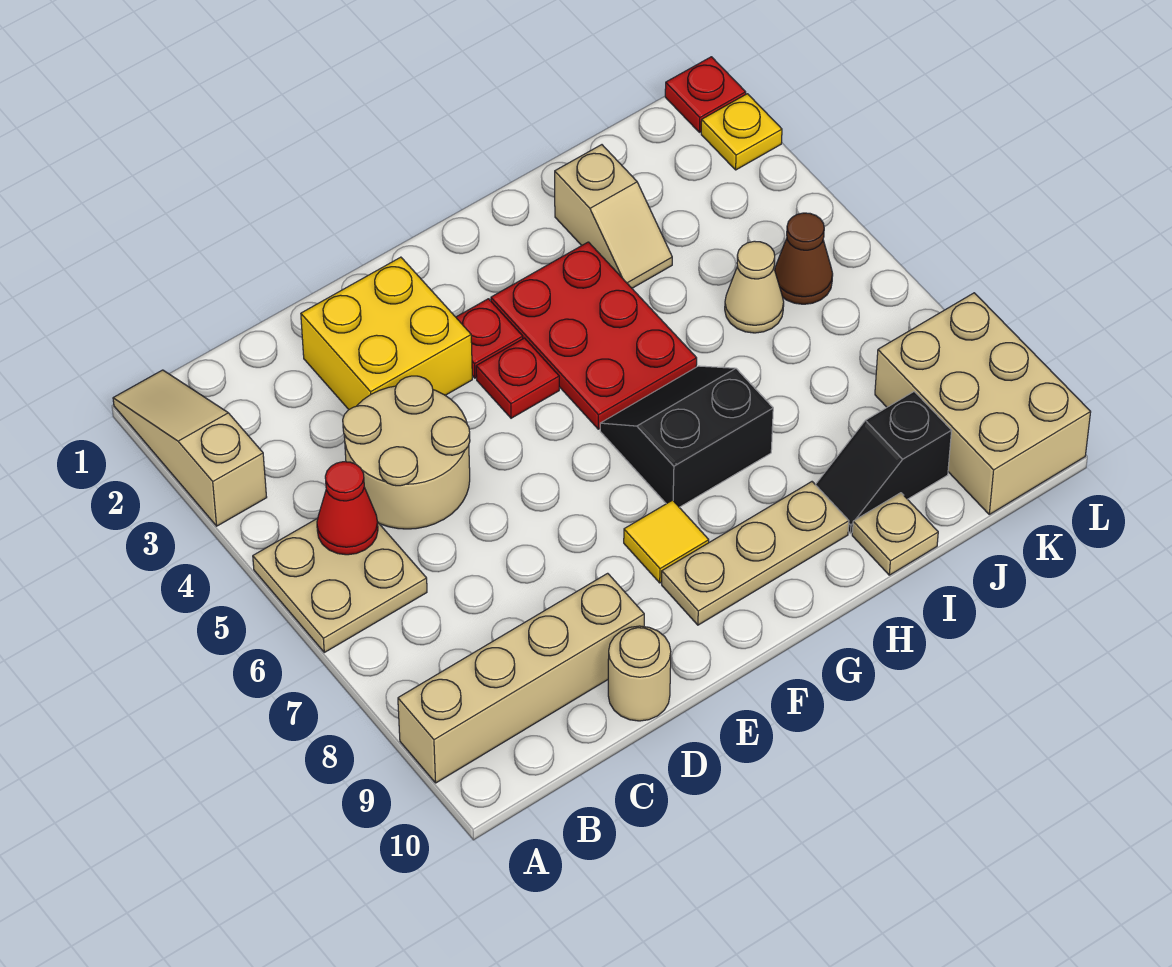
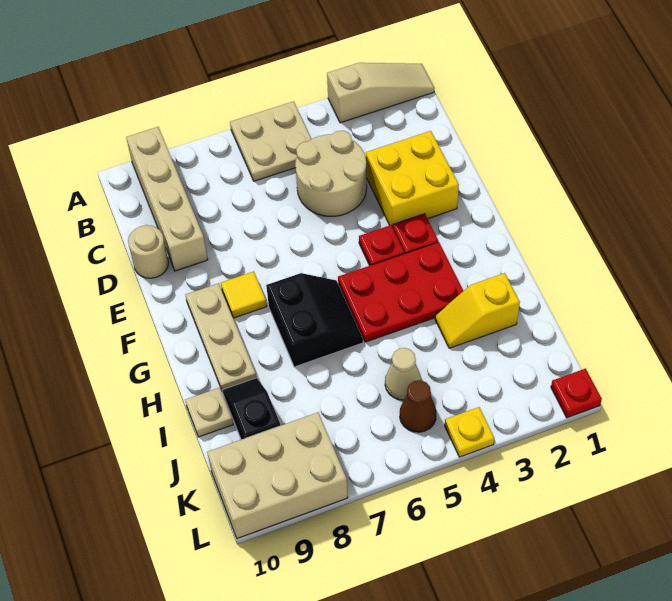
red 1x1 cone [317,462,378,555] -> none
tan 1x2 slope [555,145,672,288] -> yellow 1x2 slope [435,273,520,348]
yellow 1x1 plate [701,94,782,170] -> yellow 1x1 plate moved to [445,407,494,457]

